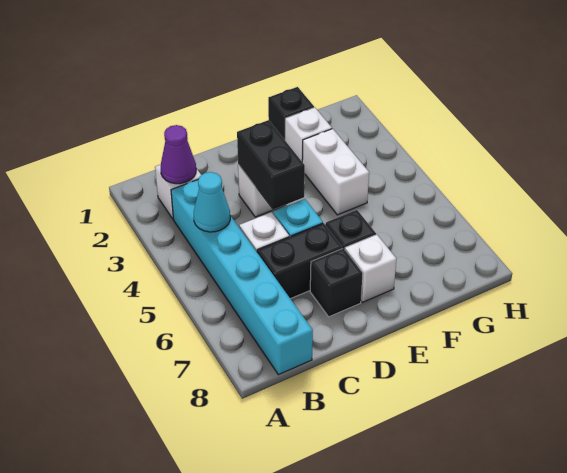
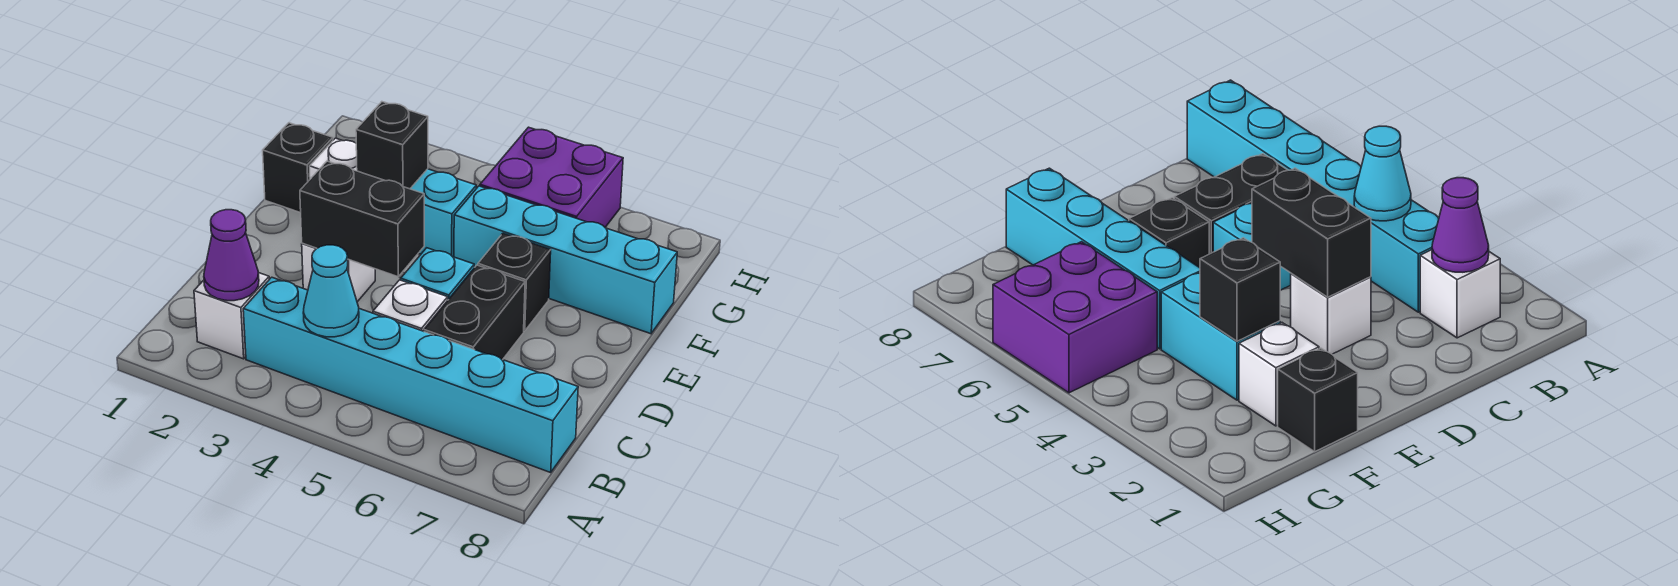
black 1x1 brick [310,248,363,317] -> black 1x1 brick moved to [356,102,428,189]
white 1x1 brick [345,235,396,302] -> none
white 1x2 brick [302,129,369,215] -> cyan 1x2 brick [410,169,476,257]
none -> cyan 1x4 brick [454,186,677,334]
none -> purple 2x2 brick [480,127,623,227]

